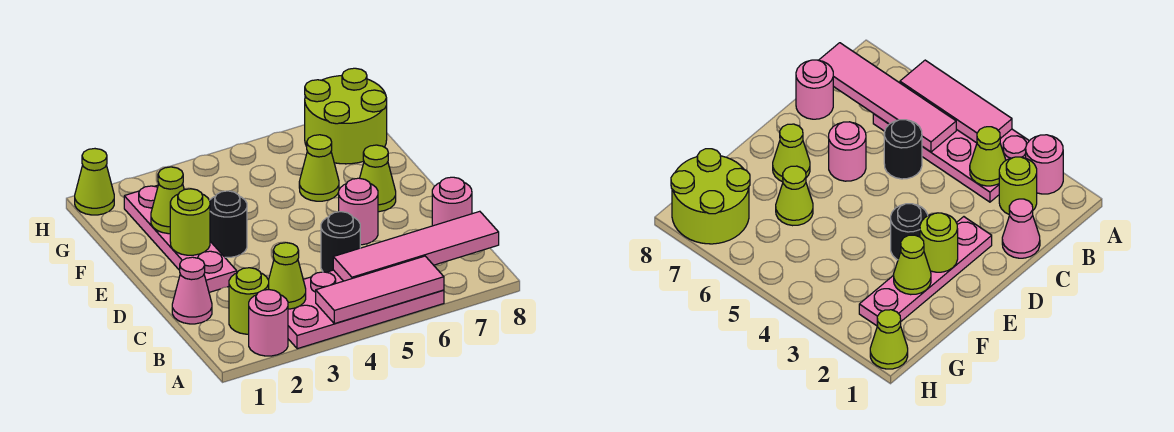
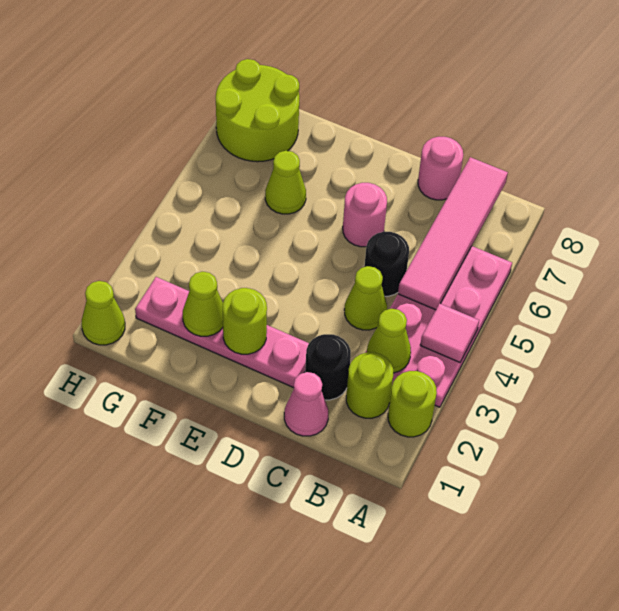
pink 1x1 round brick [249,290,288,356] -> lime 1x1 round brick [388,371,437,437]
pink 1x3 tile [316,256,444,324] -> pink 1x1 tile [420,304,479,362]
black 1x1 round brick [209,191,247,257] -> black 1x1 round brick moved to [305,334,351,400]
lime 1x1 cone [360,145,396,212] -> lime 1x1 cone moved to [344,266,387,330]

